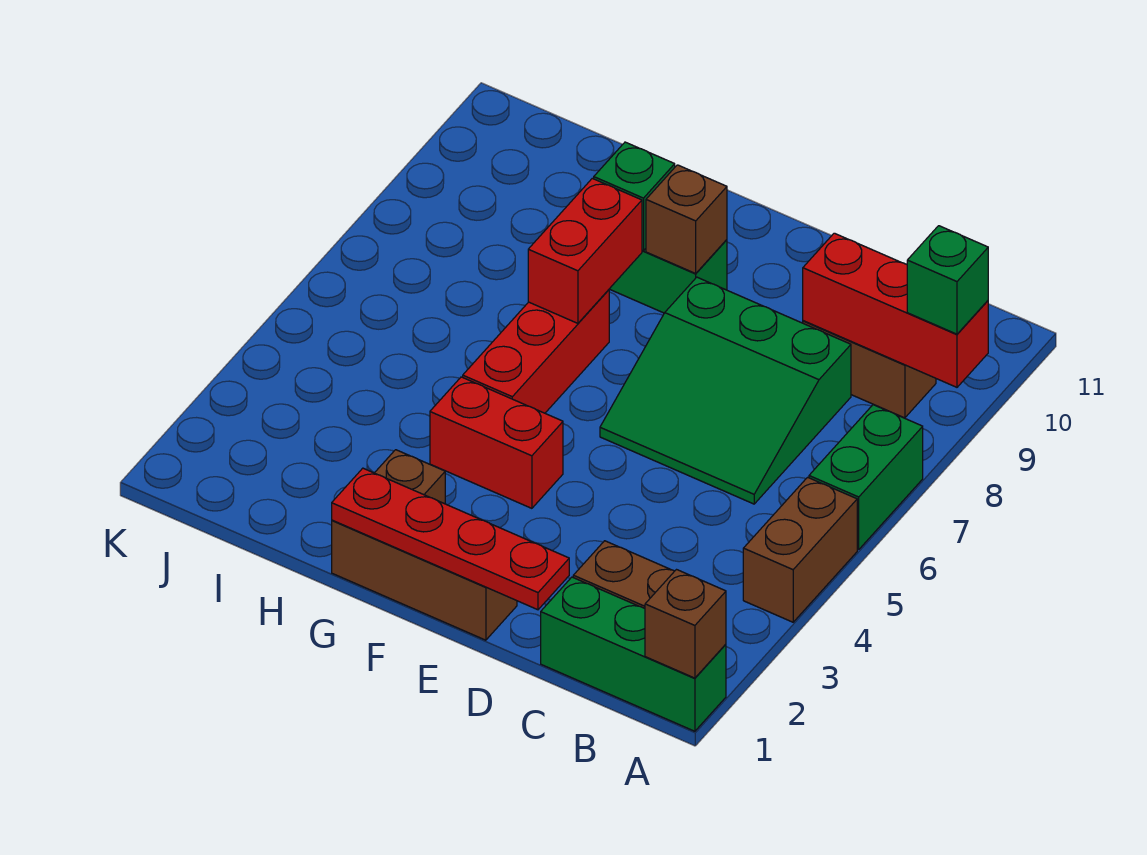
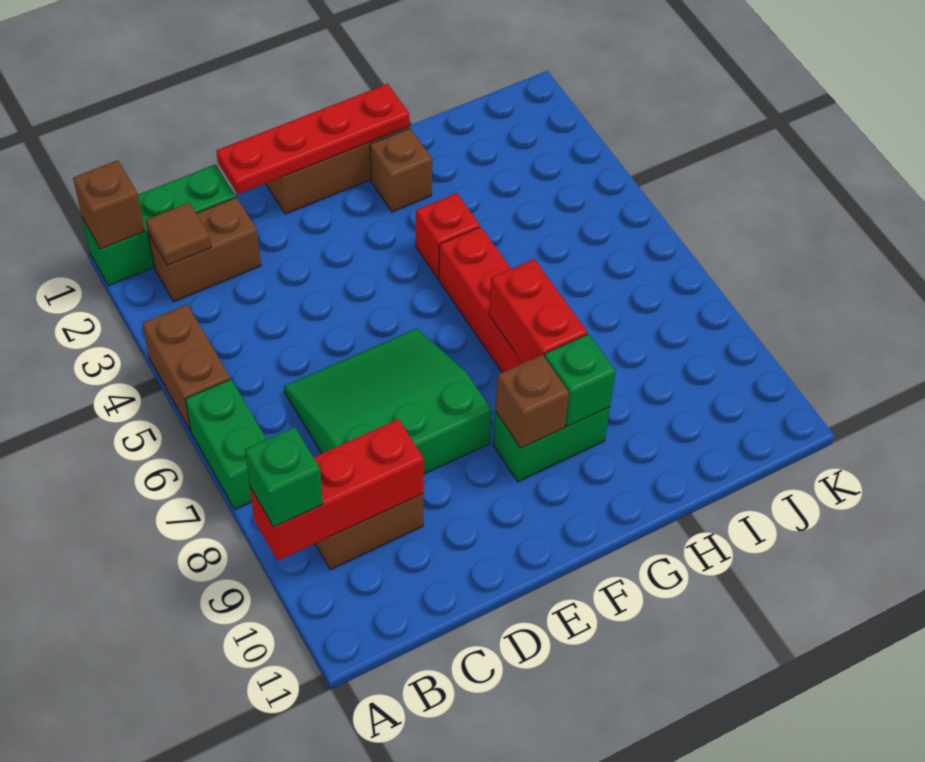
none -> brown 1x1 tile [146,203,211,265]
red 1x2 brick [430,377,563,508] -> red 1x1 brick [416,193,480,278]

